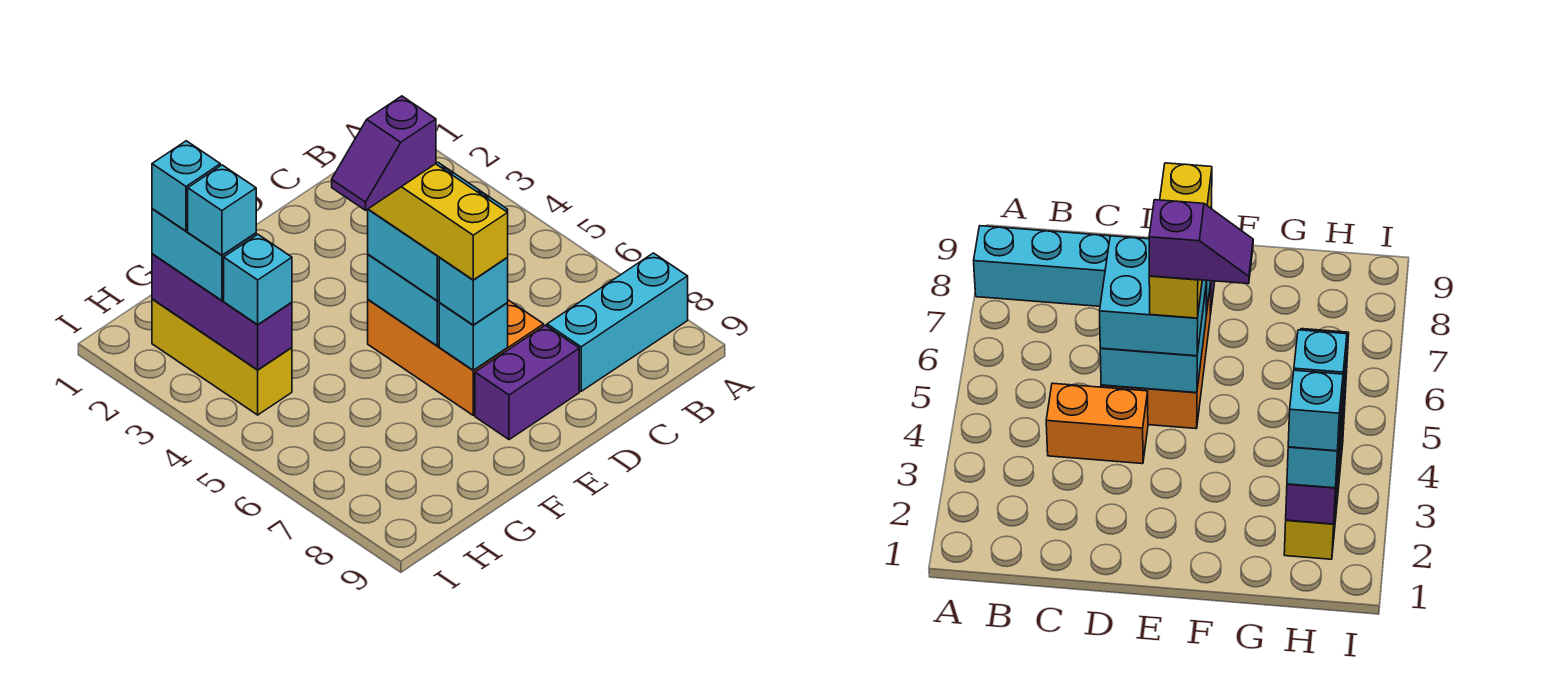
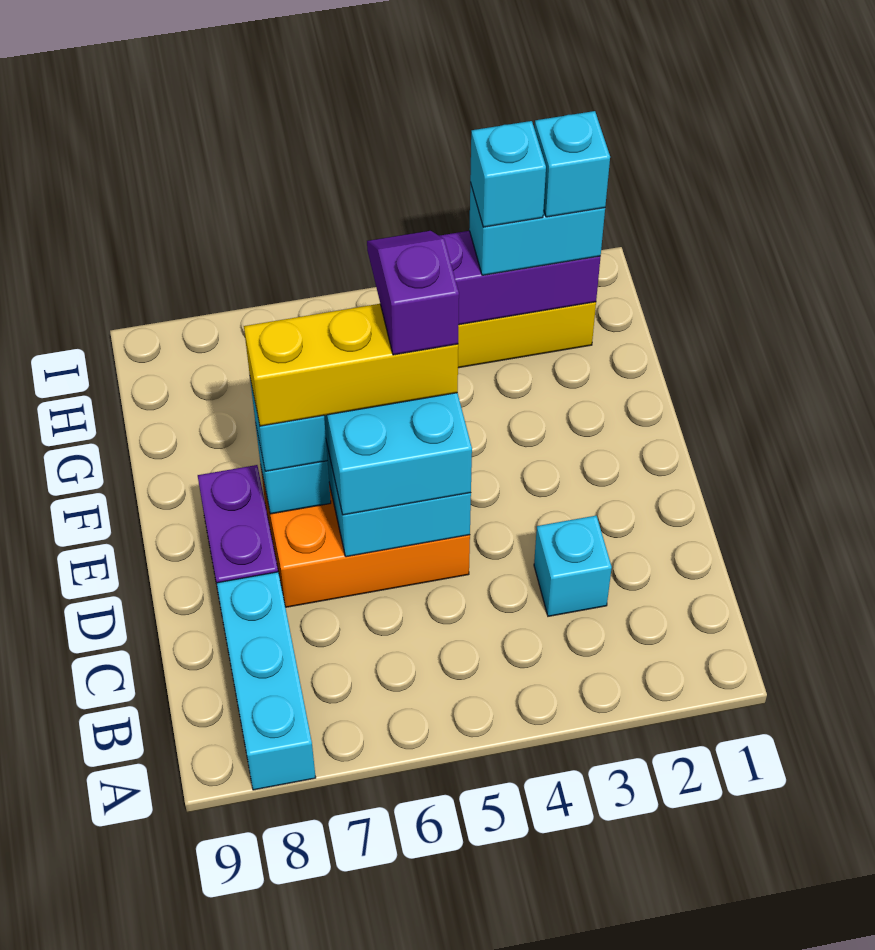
orange 1x2 brick [1046,383,1148,464] -> none
cyan 1x1 brick [224,235,292,325] -> cyan 1x1 brick moved to [534,516,612,616]

